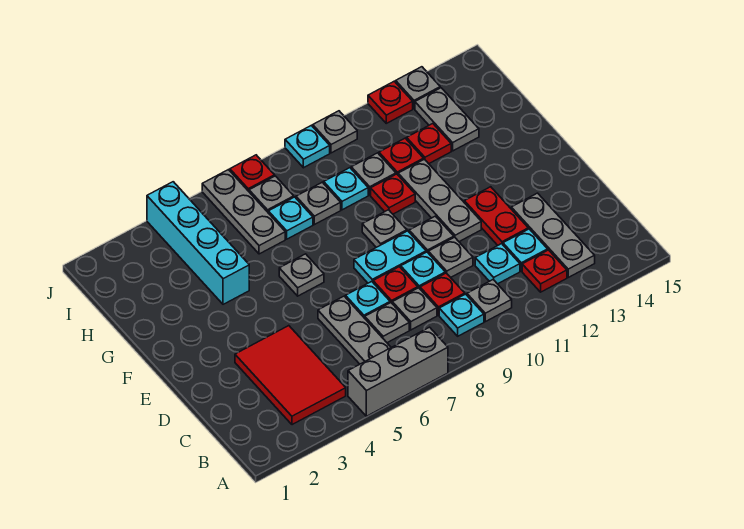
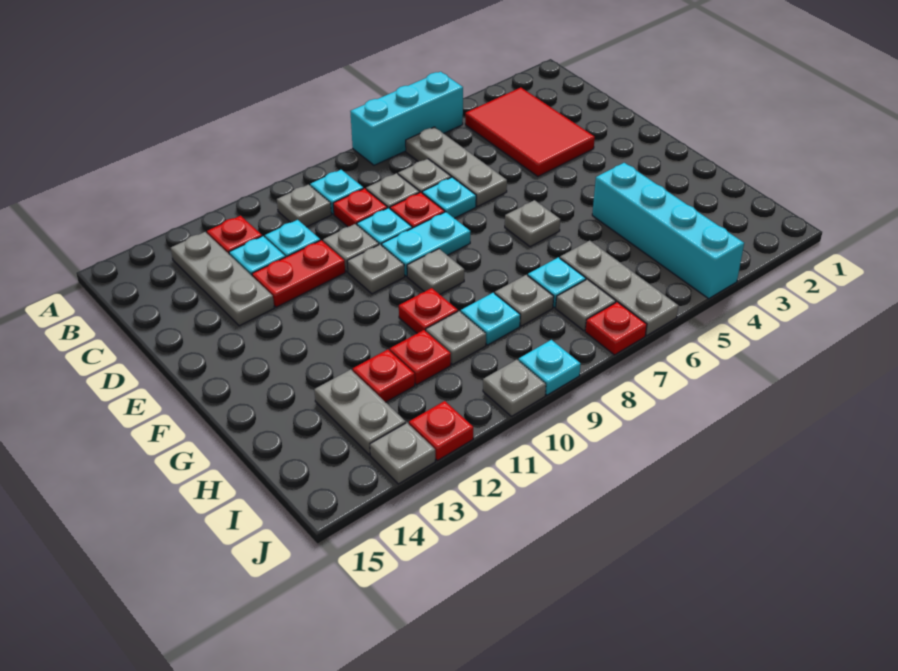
grey 1x3 brick [348,327,448,416] -> cyan 1x3 brick [350,72,463,165]
red 1x2 plate [464,187,528,245] -> red 1x2 plate turned to [252,240,345,307]
grey 1x3 plate [398,159,481,242] -> none

